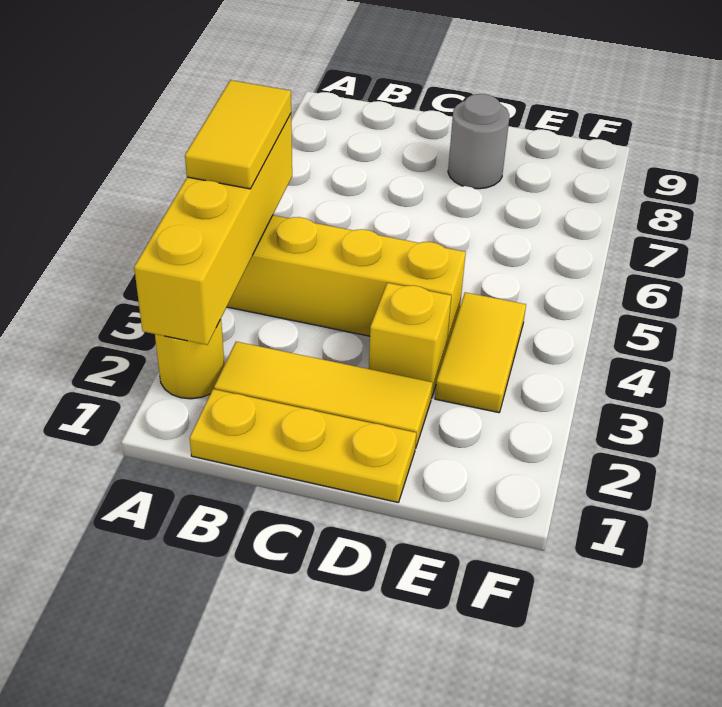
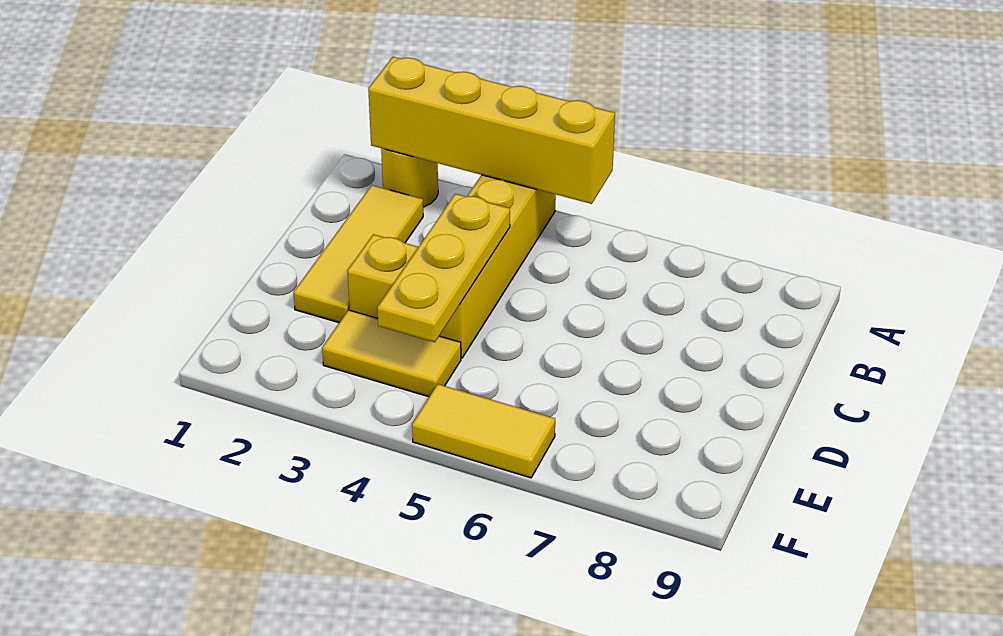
yellow 1x2 tile [185,80,291,189] -> yellow 1x2 tile moved to [412,384,555,478]
yellow 1x3 plate [190,389,416,502] -> yellow 1x3 plate moved to [377,194,510,342]
grey 1x1 round brick [448,94,509,189] -> none

